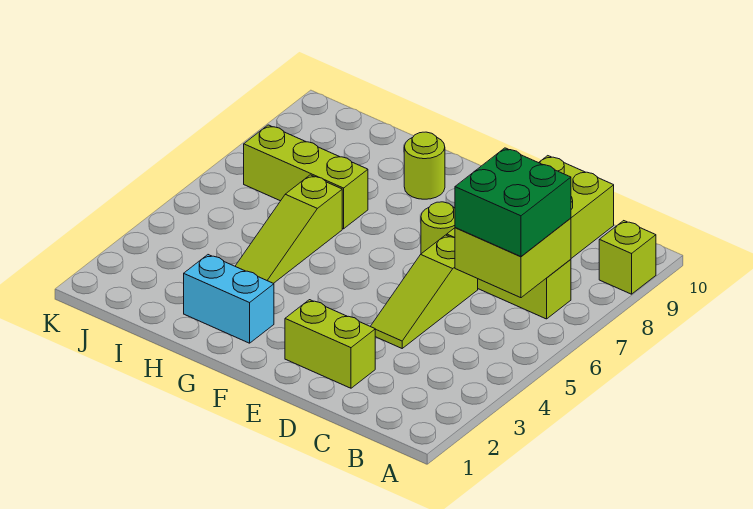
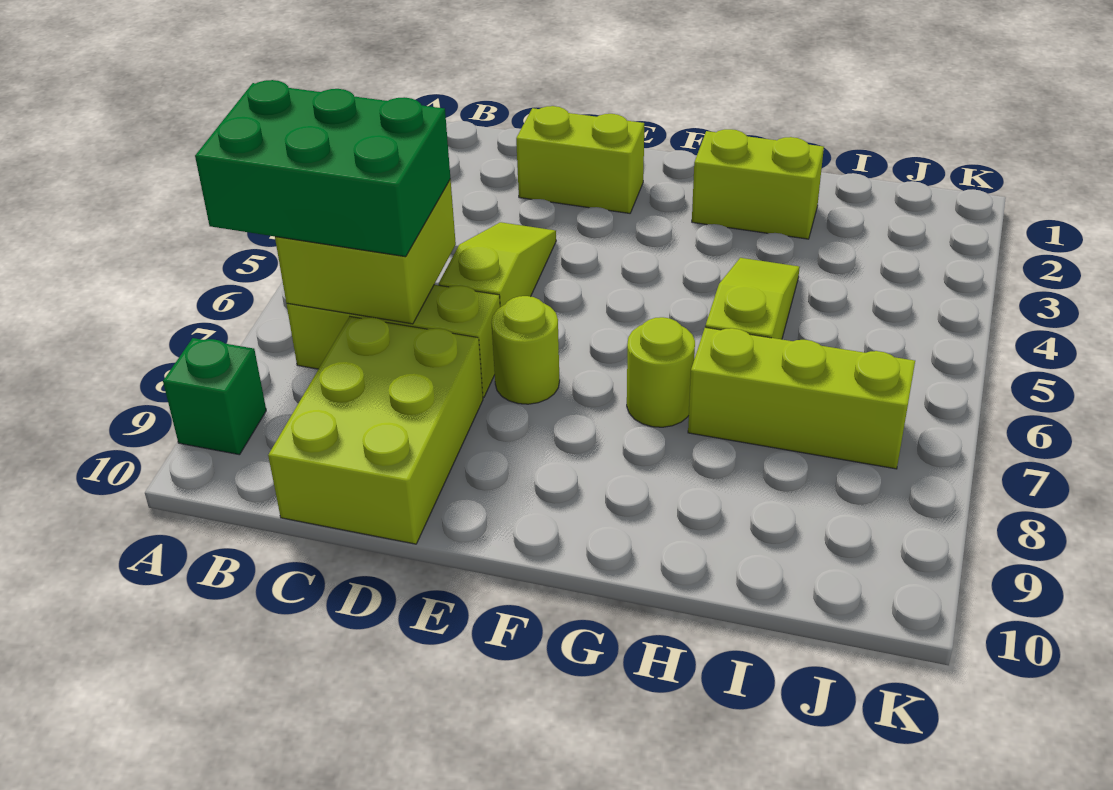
lime 1x1 brick [599,221,656,294] -> green 1x1 brick [163,338,266,455]
green 2x2 brick [455,148,571,256] -> green 2x3 brick [195,80,450,257]
cyan 1x2 brick [184,255,274,343] -> lime 1x2 brick [692,129,824,239]
lime 1x1 round brick [404,132,445,199] -> lime 1x1 round brick moved to [627,317,695,427]

